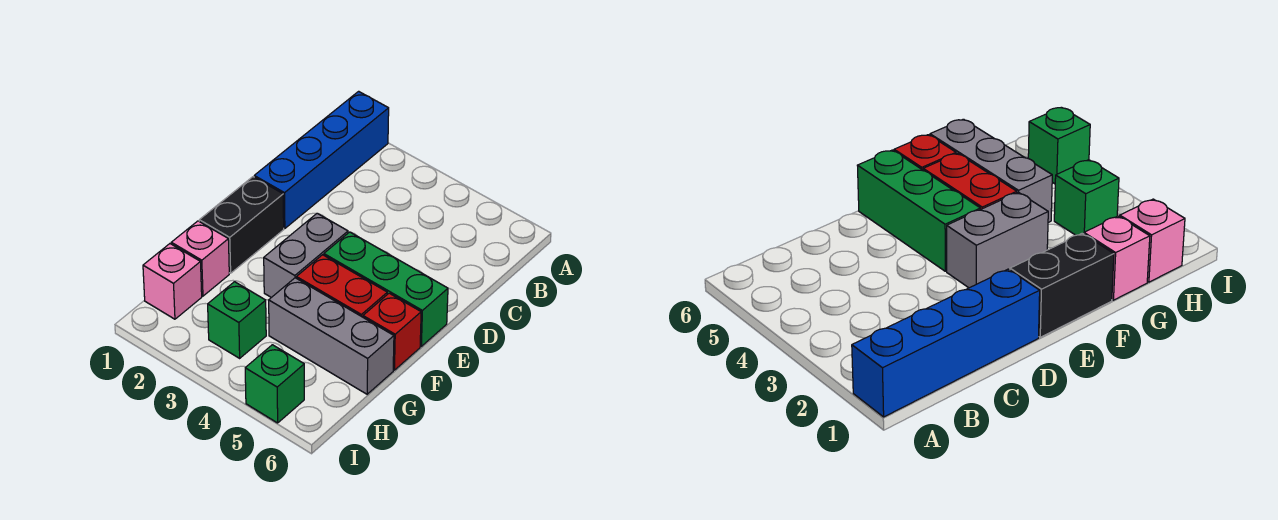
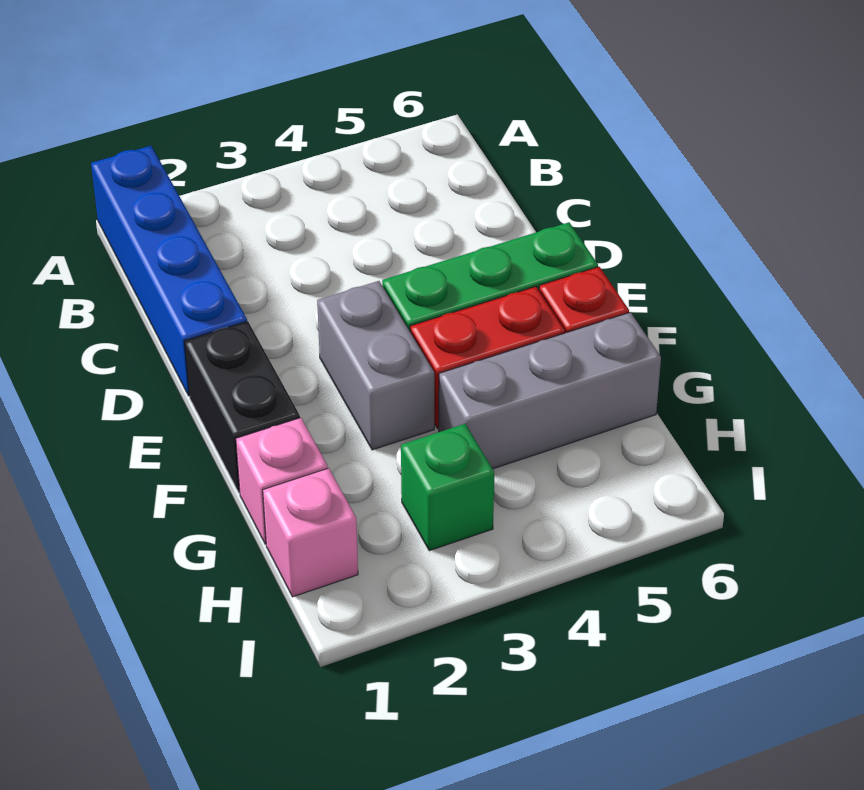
green 1x1 brick [245,345,304,423] -> none

